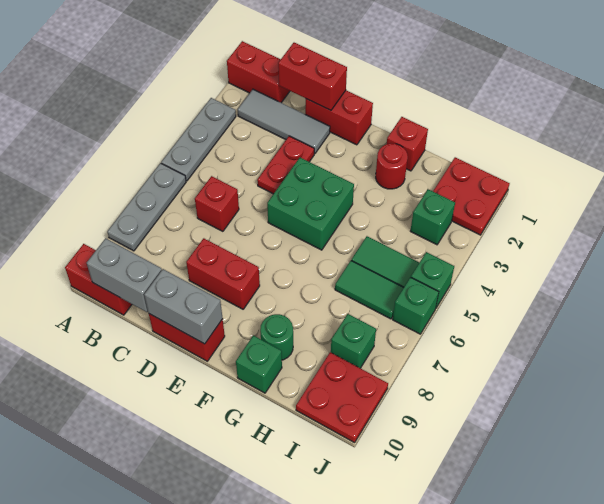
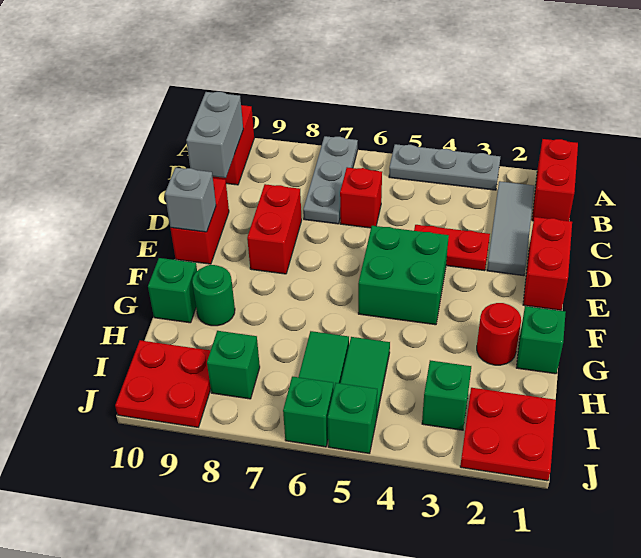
grey 1x3 plate [107,163,186,251] -> grey 1x3 plate turned to [303,136,358,224]
red 1x2 brick [278,43,347,110] -> none
grey 1x2 brick [144,269,223,344] -> grey 1x1 brick [165,168,216,232]
red 1x1 brick [387,117,428,171] -> green 1x1 brick [516,306,566,374]

